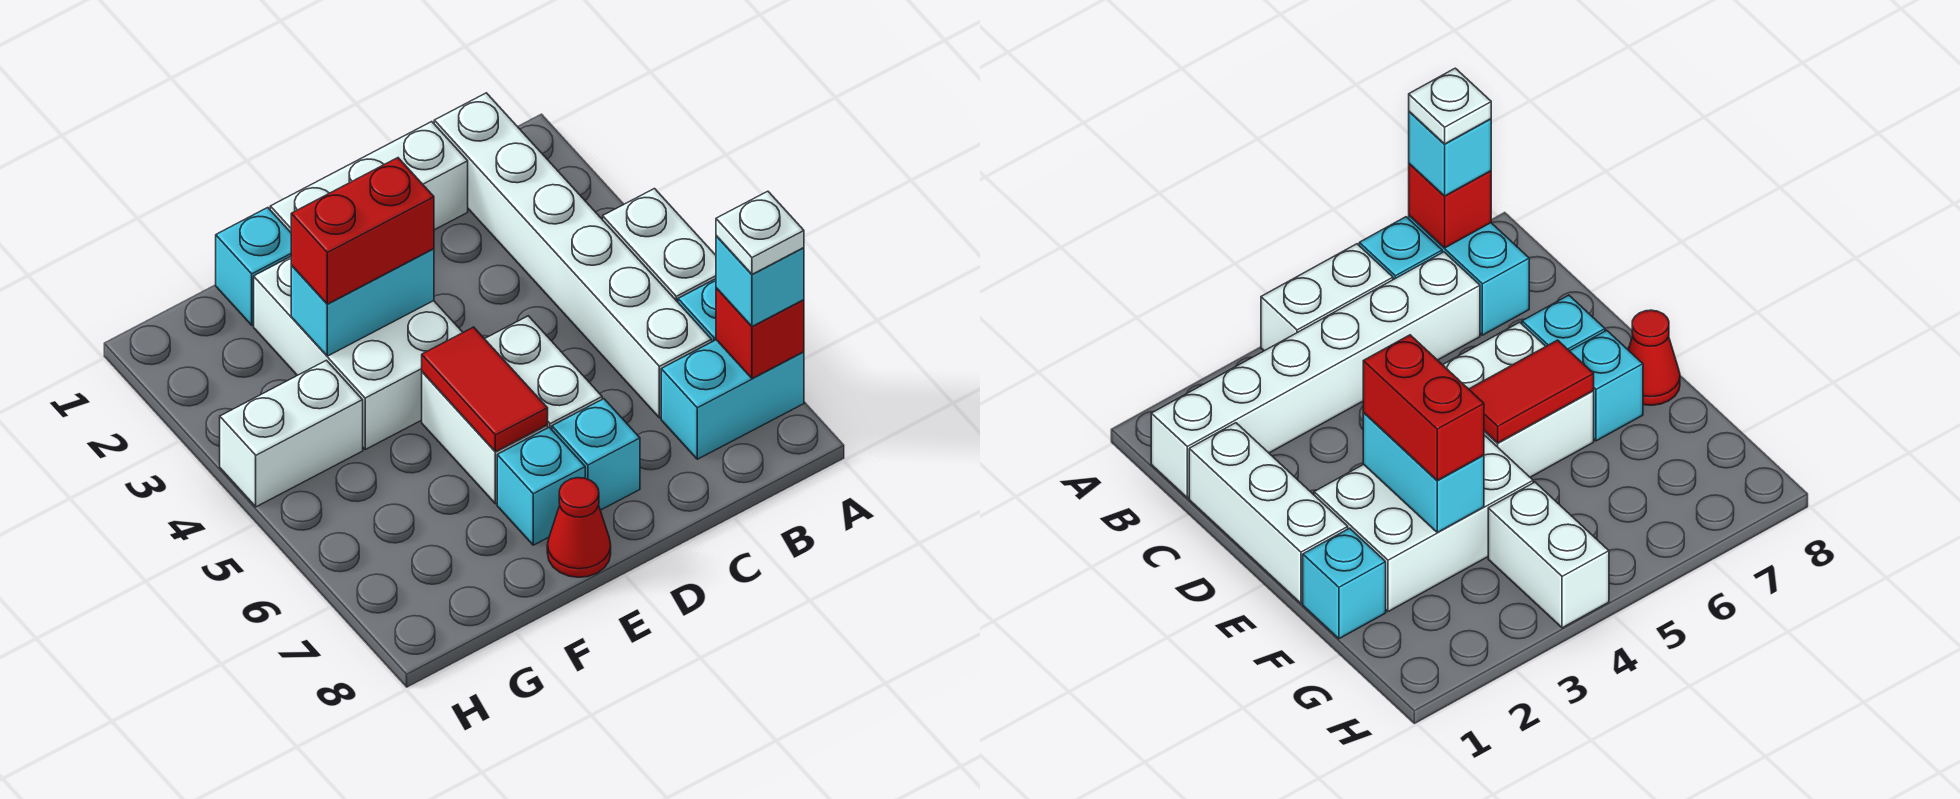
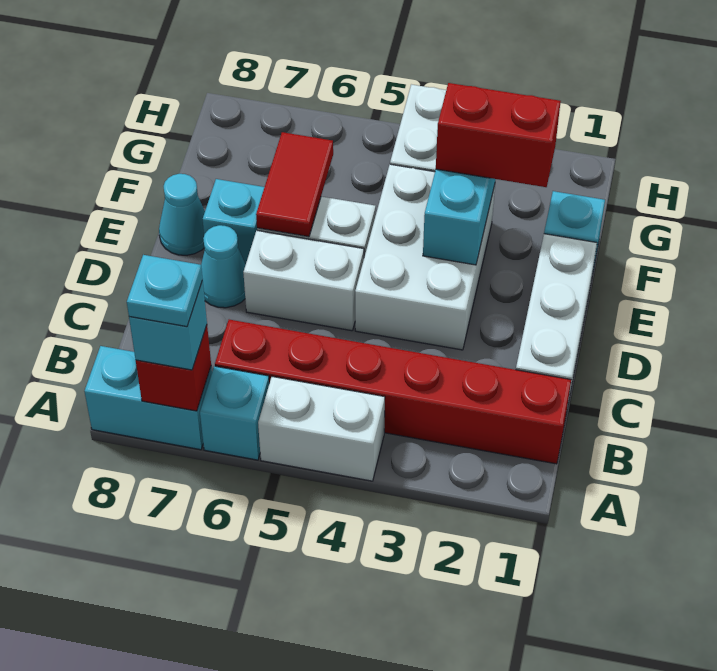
cyan 1x2 brick [661,340,804,459] -> cyan 1x2 brick turned to [84,346,212,450]
white 1x1 plate [716,191,804,274] -> cyan 1x1 plate [127,255,203,327]
white 1x6 brick [434,93,712,418] -> red 1x6 brick [215,320,571,464]
cyan 1x1 brick [552,399,640,510] -> cyan 1x1 cone [201,225,246,308]
white 2x3 brick [254,257,463,449] -> white 2x3 brick turned to [355,164,495,350]
red 1x2 brick [291,158,434,304] -> red 1x2 brick turned to [436,83,561,187]
red 1x2 tile [422,327,548,452] -> red 1x2 tile turned to [256,132,333,237]
red 1x1 cone [547,478,611,577] -> cyan 1x1 cone [159,174,205,255]

